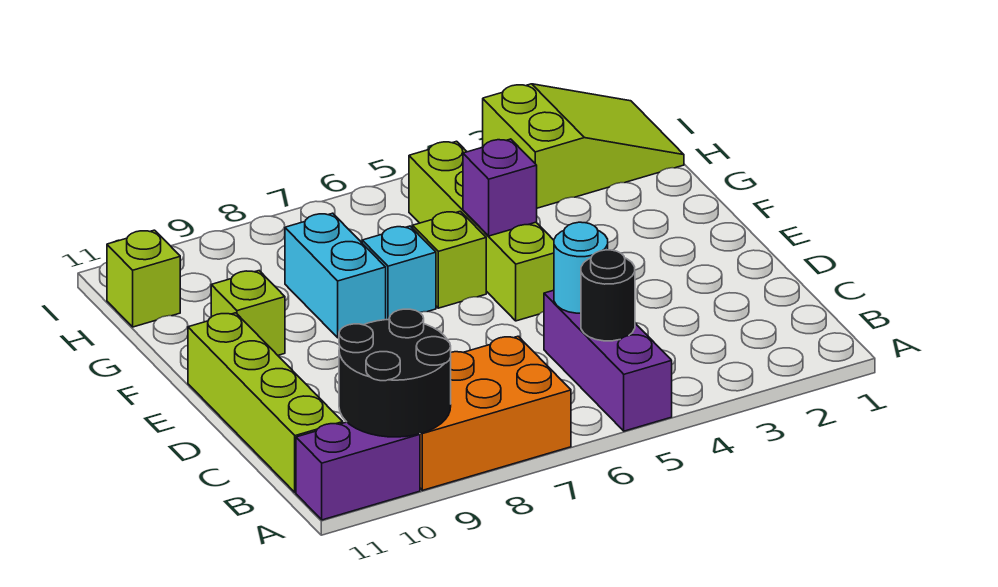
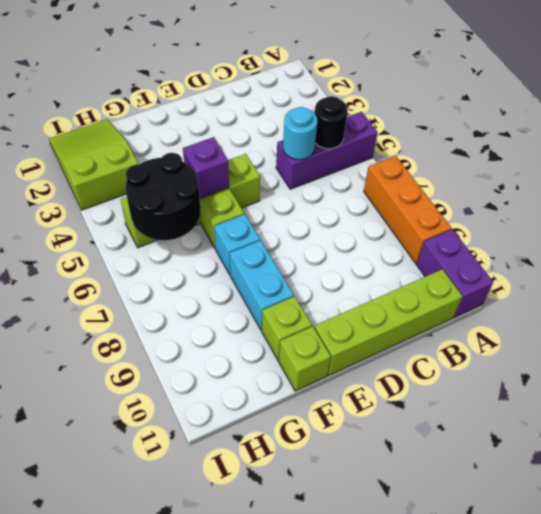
orange 2x3 brick [420,336,571,490] -> orange 1x3 brick [364,156,451,263]
black 2x2 round brick [339,309,451,437] -> black 2x2 round brick moved to [125,153,201,240]
cyan 1x2 brick [285,213,386,338] -> cyan 1x2 brick turned to [230,240,294,330]
lime 1x1 brick [107,230,180,327] -> lime 1x1 brick moved to [278,326,331,391]

